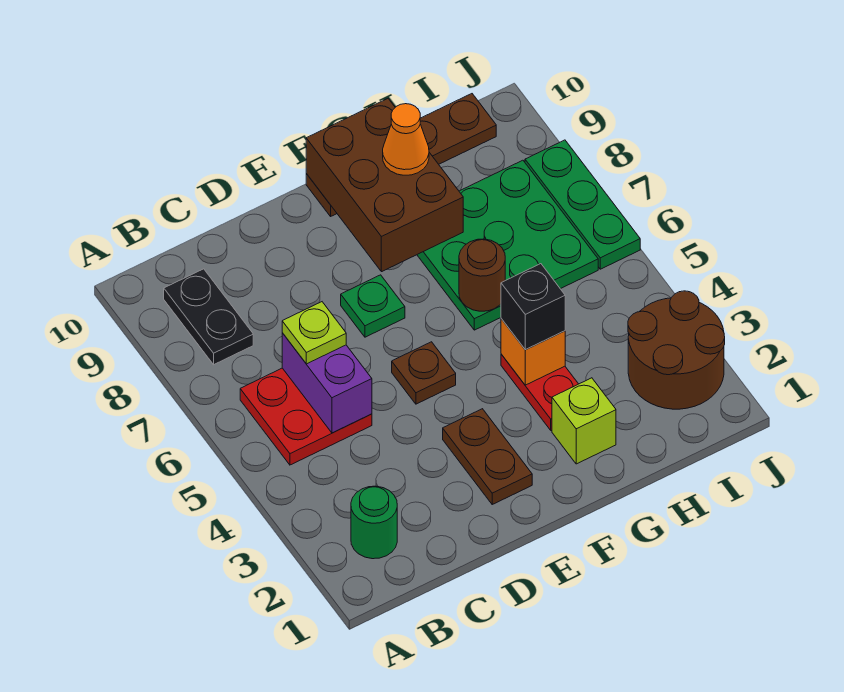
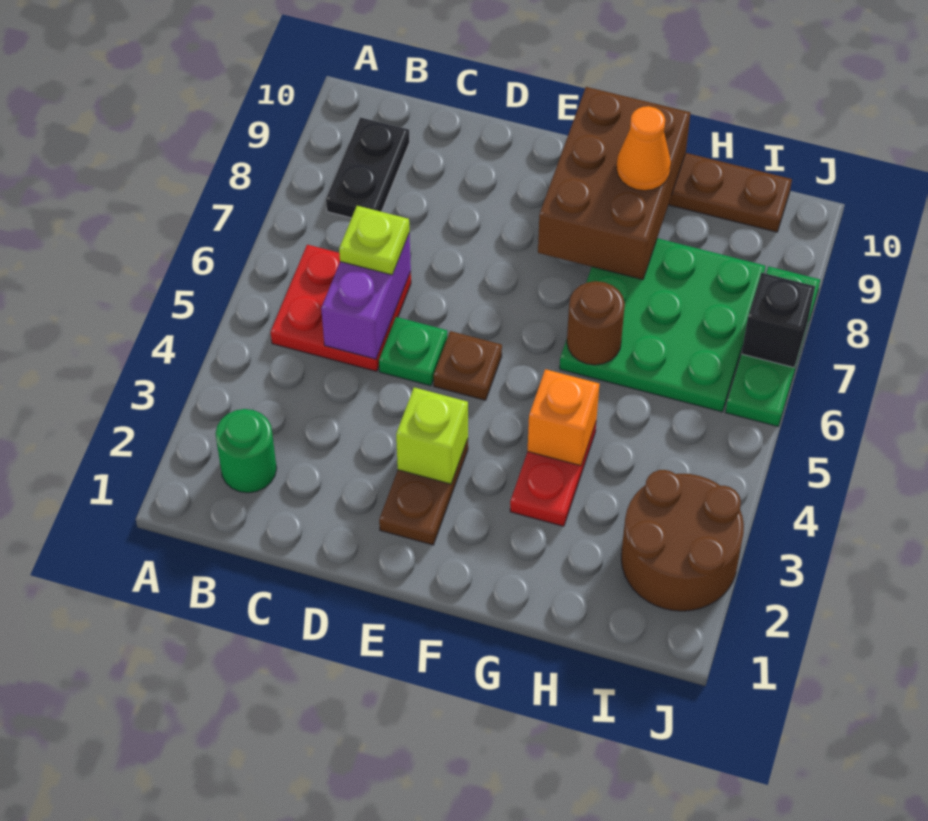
green 1x1 plate [341,275,405,337] -> green 1x1 plate moved to [379,317,447,386]
lime 1x1 brick [552,378,616,464] -> lime 1x1 brick moved to [396,387,468,484]
black 1x1 brick [501,264,565,350] -> black 1x1 brick moved to [742,273,815,368]

